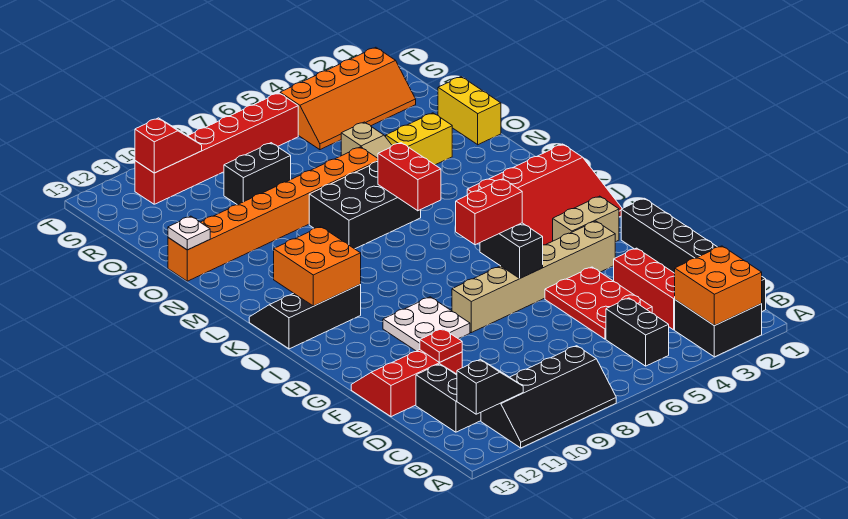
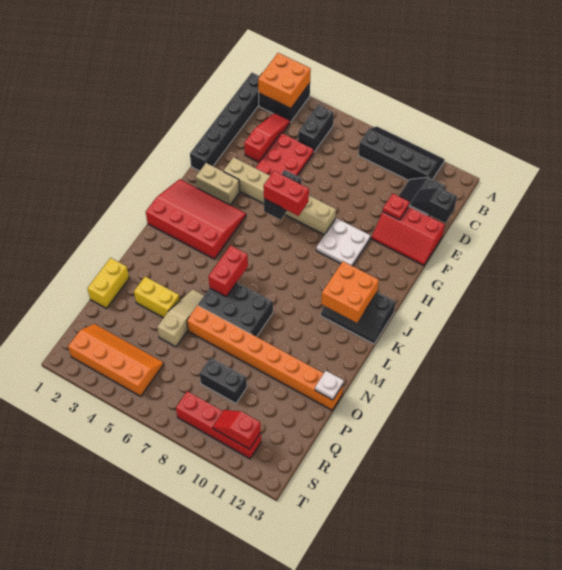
black 1x2 slope [457,359,523,414] -> black 1x2 slope moved to [410,187,457,223]
red 1x3 brick [614,248,675,330] -> red 1x3 slope [244,113,290,162]
red 1x6 brick [135,93,298,204] -> red 1x4 brick [176,391,261,459]

